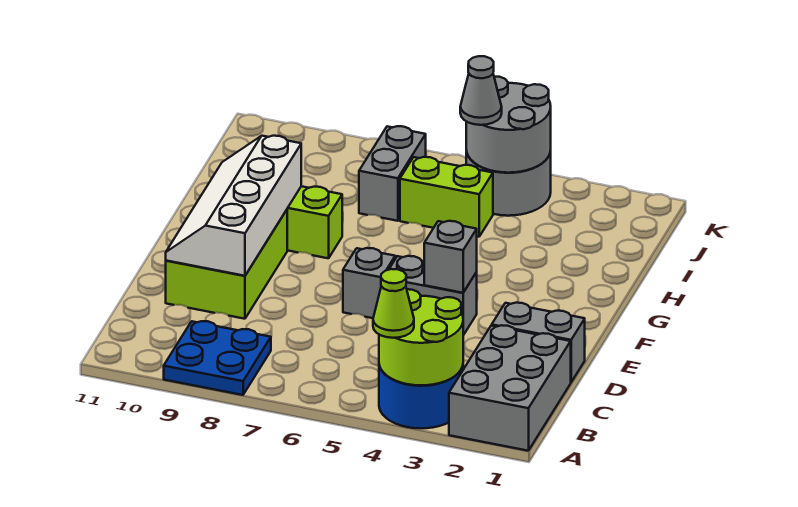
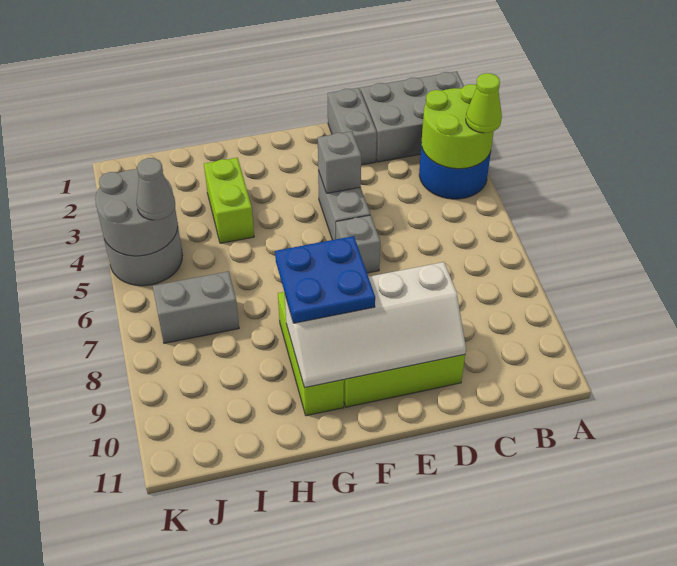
blue 2x2 plate [164,321,271,395] -> blue 2x2 plate moved to [275,236,375,323]
lime 1x2 brick [400,157,493,237] -> lime 1x2 brick moved to [204,158,254,243]

